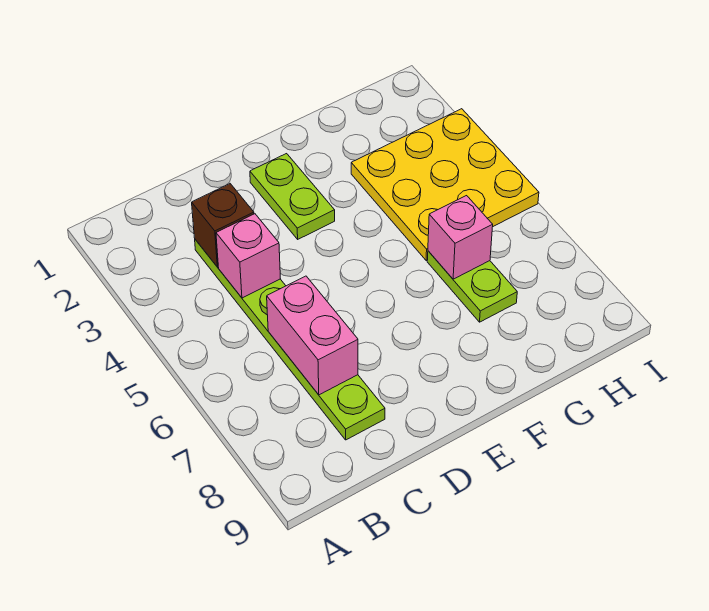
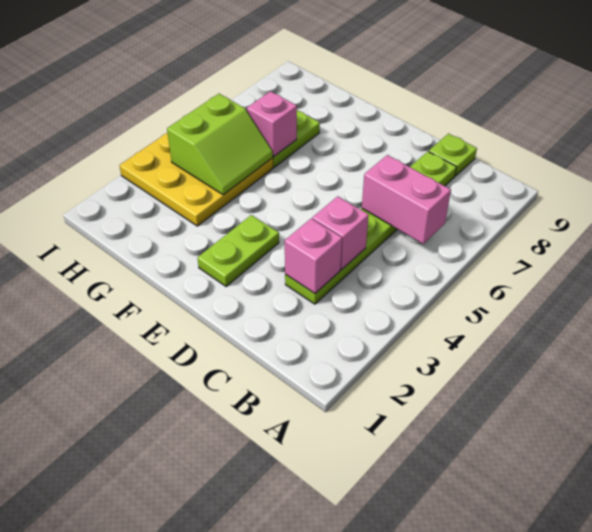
brown 1x1 brick [192,184,254,267] -> pink 1x1 brick [285,219,342,293]
pink 1x2 brick [267,276,358,395] -> pink 1x2 brick turned to [362,155,451,244]
none -> lime 1x1 plate [429,134,477,176]
none -> lime 2x2 slope [167,94,273,195]

